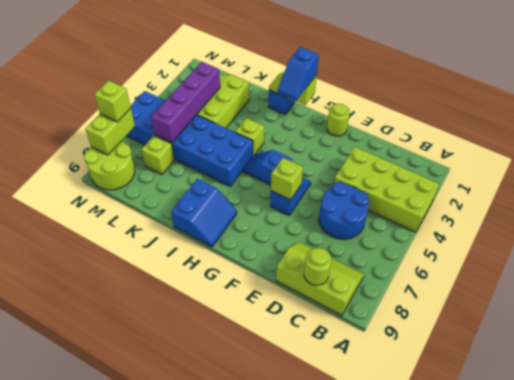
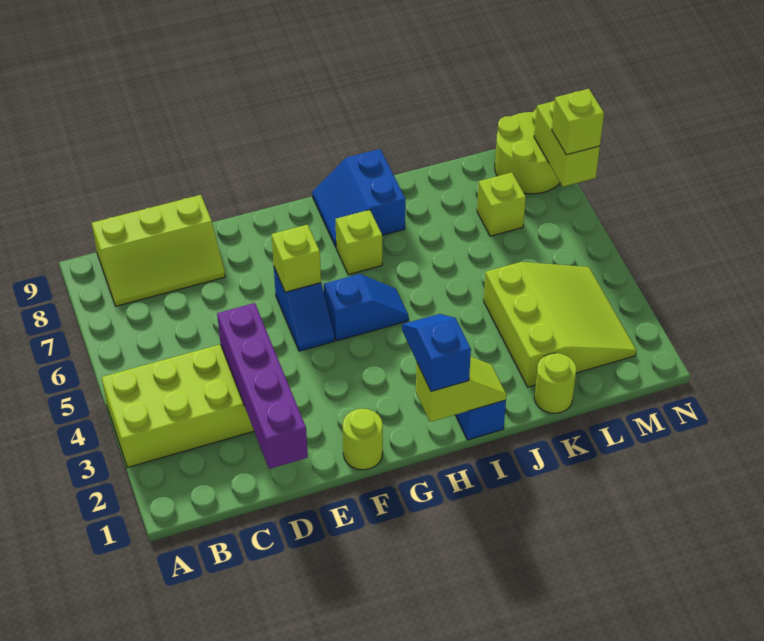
blue 2x2 round brick [319,182,369,239] -> none
lime 1x1 round brick [304,248,331,285] -> lime 1x1 round brick moved to [534,353,576,413]
lime 1x1 brick [235,118,264,155] -> lime 1x1 brick moved to [335,210,382,275]
blue 2x6 brick [126,91,253,186] -> none
purple 1x4 brick [151,62,220,143] -> purple 1x4 brick moved to [217,303,308,469]

